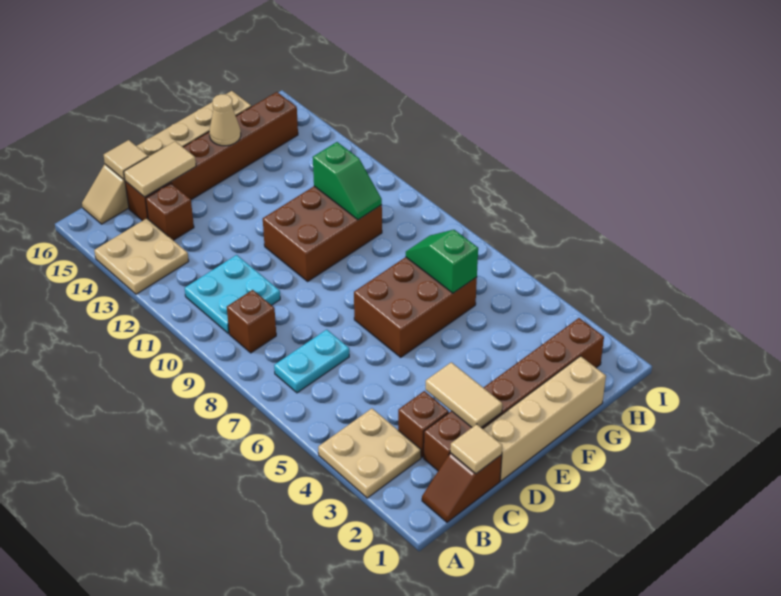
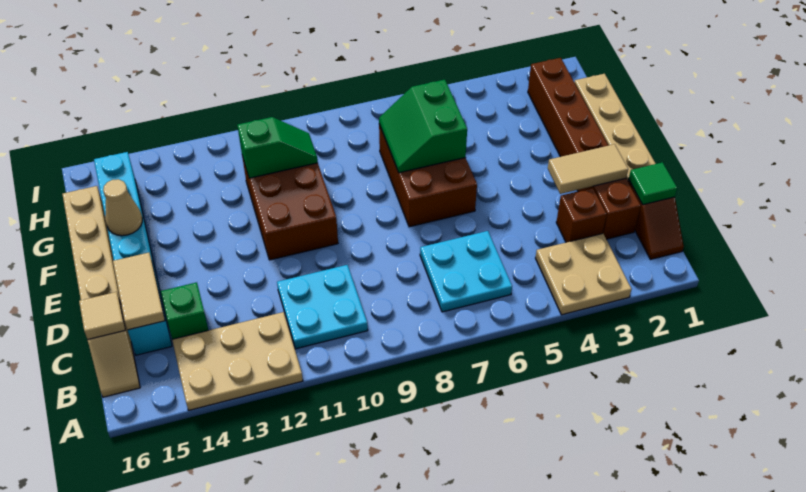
tan 2x2 plate [94,218,189,294] -> tan 2x3 plate [172,312,303,410]
cyan 1x2 plate [274,330,349,393] -> cyan 2x2 plate [420,231,512,312]
brown 1x1 brick [227,290,276,353] -> none
tan 1x1 tile [450,424,502,474] -> green 1x1 tile [629,162,677,205]
brown 1x1 brick [146,183,194,240] -> green 1x1 brick [161,282,208,339]
brown 1x6 brick [125,92,298,221] -> cyan 1x6 brick [94,152,172,355]
green 1x2 slope [406,230,478,293] -> green 2x2 slope [379,80,467,173]

